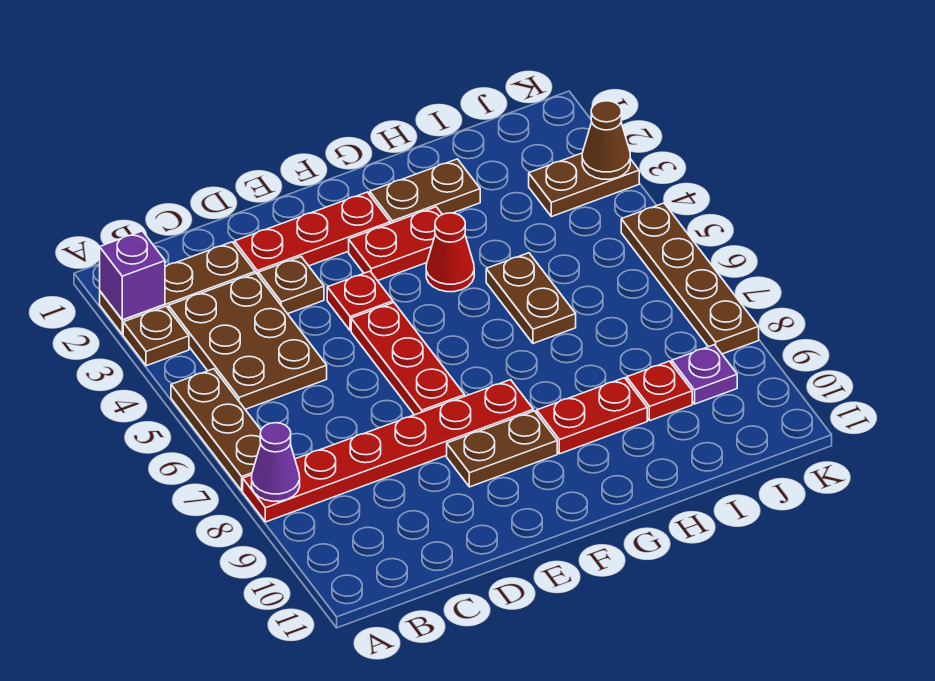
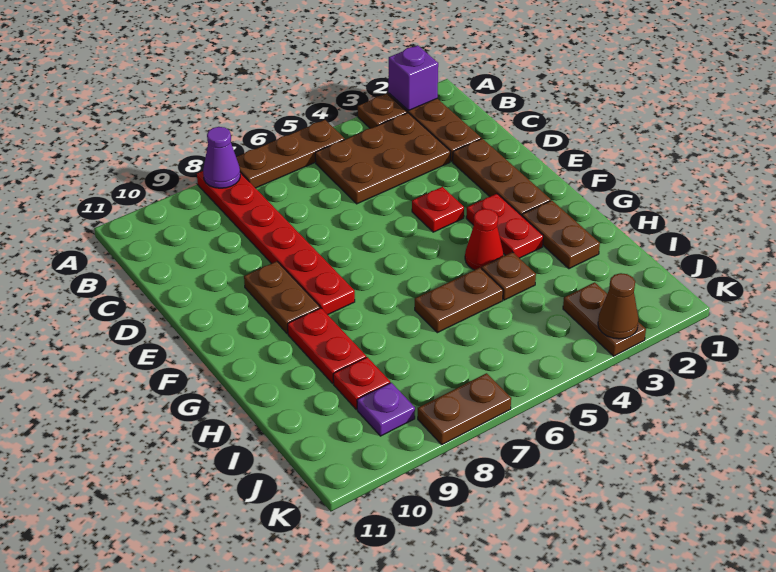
red 1x3 plate [235,192,390,275] -> brown 1x3 plate [453,139,551,216]
brown 1x1 plate [258,257,324,314] -> brown 1x1 plate moved to [481,252,536,300]
red 1x3 plate [351,303,465,415] -> none
brown 1x4 plate [621,203,759,354] -> brown 1x2 plate [418,373,511,444]

